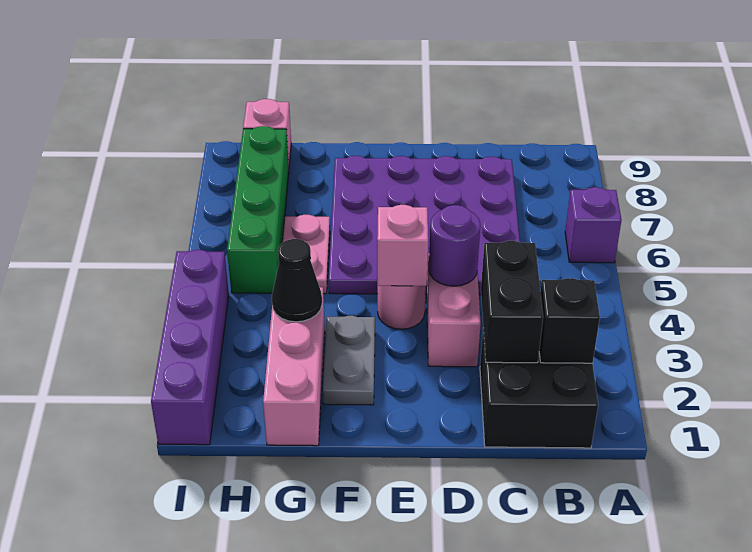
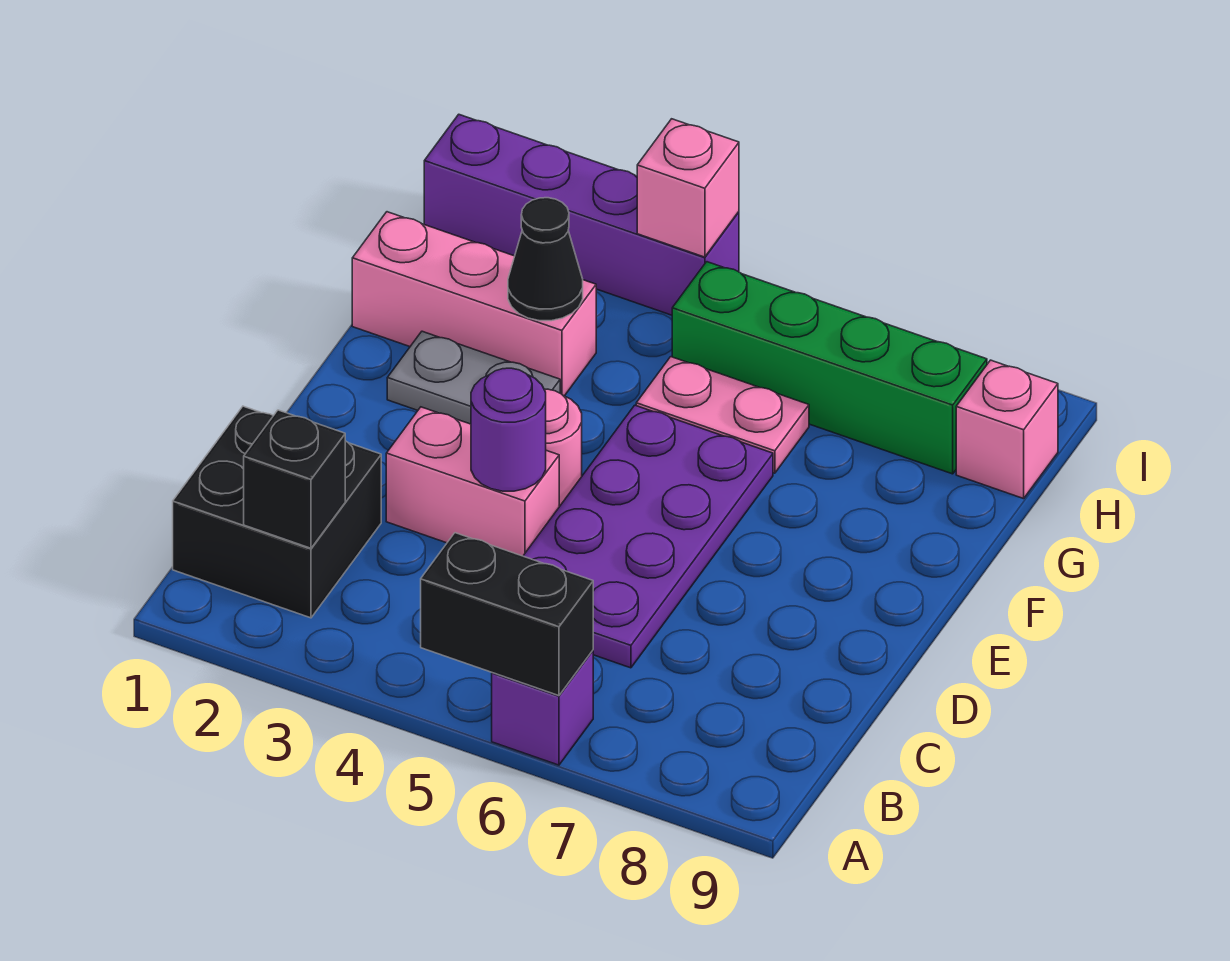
black 1x2 brick [481,241,543,363] -> black 1x2 brick moved to [421,533,593,696]
purple 4x4 plate [329,156,520,295] -> purple 2x4 plate [523,405,773,668]
pink 1x1 brick [377,205,428,286] -> pink 1x1 brick moved to [637,119,739,257]

